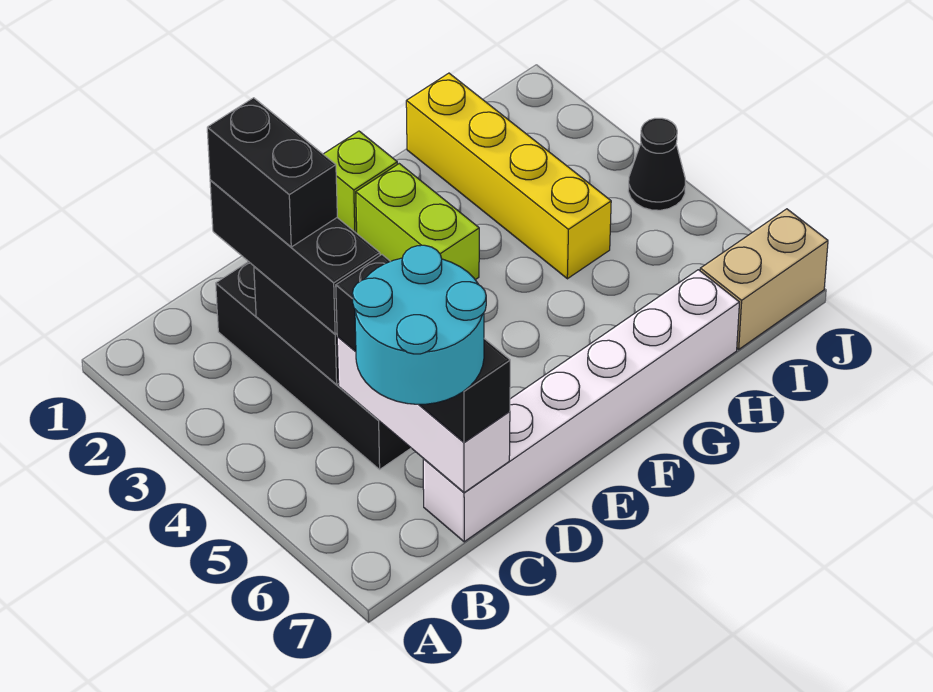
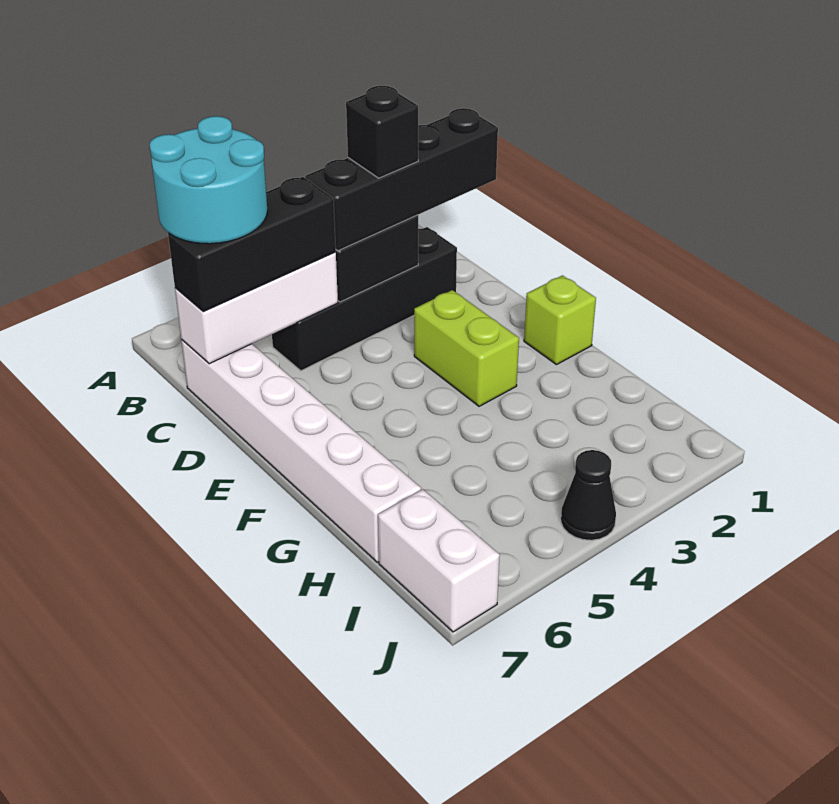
black 1x3 brick [210,180,380,334] -> black 1x4 brick [305,108,498,251]
black 1x2 brick [207,98,337,247] -> black 1x1 brick [346,86,418,178]
lime 1x2 brick [356,164,479,280] -> lime 1x2 brick turned to [414,290,519,406]
yellow 1x4 brick [406,73,611,279] -> none
tan 1x2 brick [700,209,828,349] -> white 1x2 brick [378,489,500,632]

